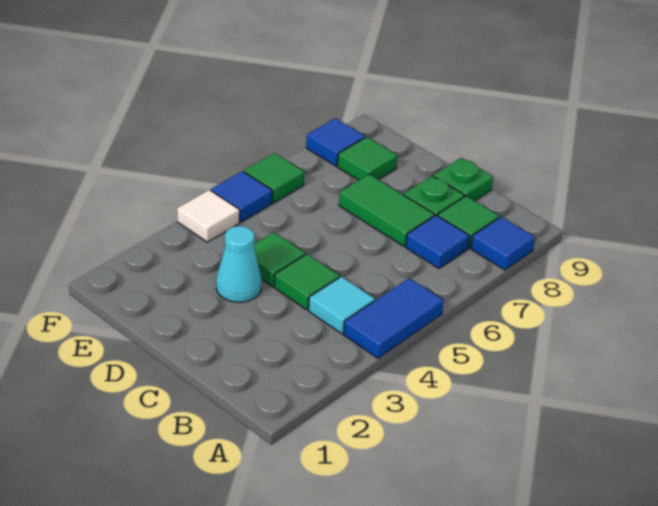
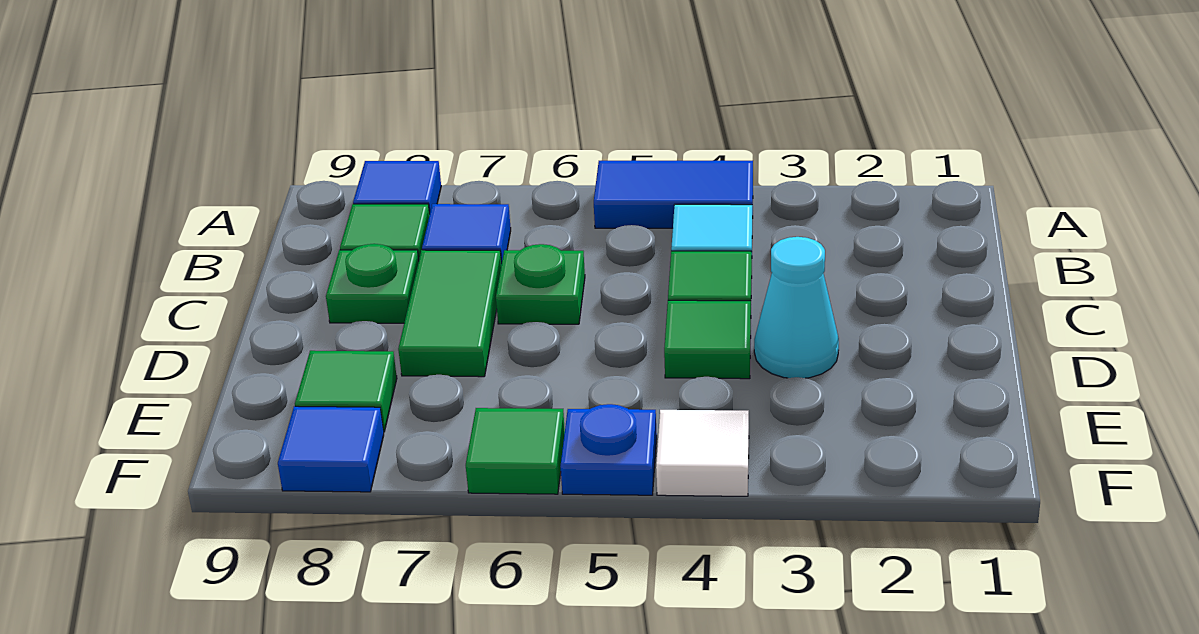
green 1x1 plate [434,158,493,201] -> green 1x1 plate moved to [496,244,585,324]
blue 1x1 tile [211,171,272,222] -> blue 1x1 plate [561,404,657,495]

